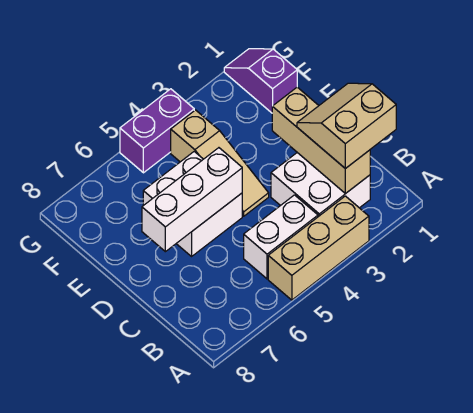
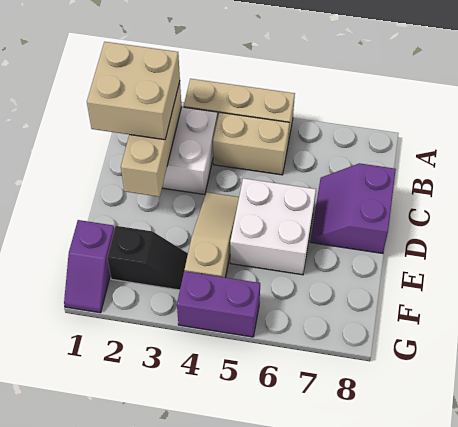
tan 2x2 slope [297,83,396,169] -> tan 2x2 brick [87,42,180,140]
white 1x2 brick [244,195,318,279] -> tan 1x2 brick [213,112,290,175]
none -> purple 2x2 slope [310,163,396,254]
white 1x3 brick [142,148,242,252] -> none
none -> black 1x2 slope [107,226,188,290]

